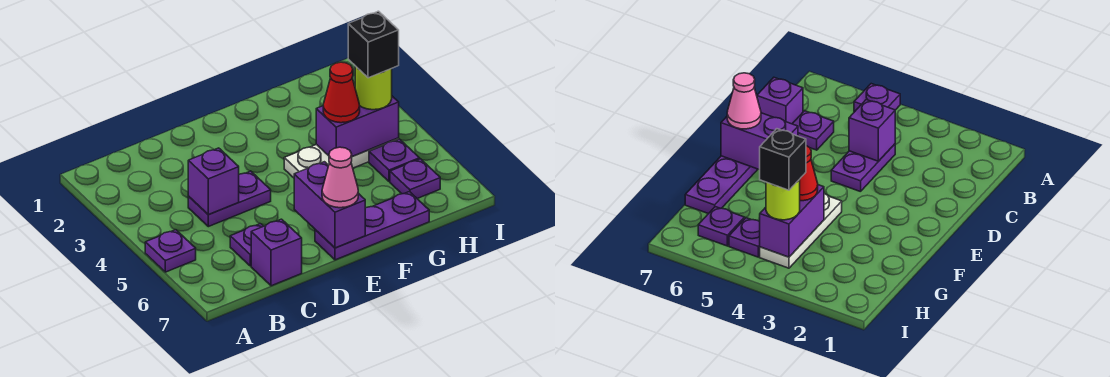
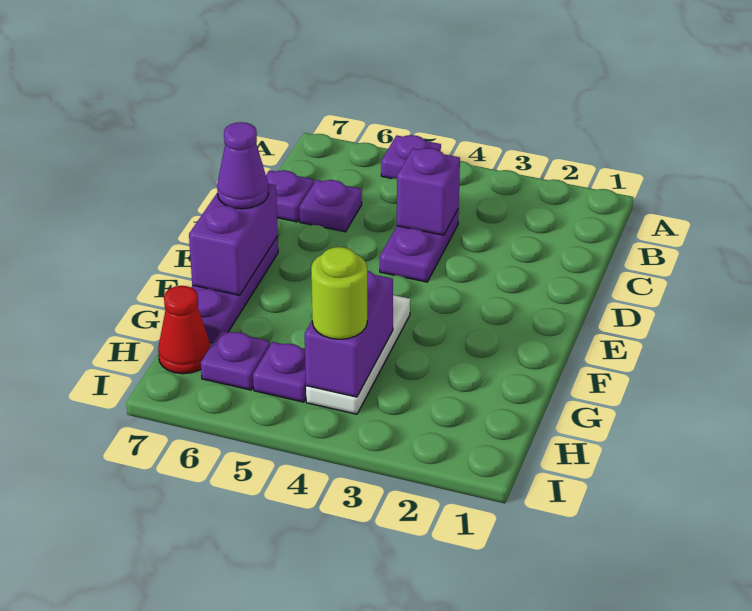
purple 1x1 brick [251,219,302,286] -> purple 1x1 plate [266,170,314,222]
purple 1x2 brick [294,162,365,248] -> purple 1x2 brick turned to [189,184,278,295]
pink 1x1 cone [322,147,358,208] -> purple 1x1 cone [217,122,268,209]
red 1x1 cone [323,62,360,123] -> red 1x1 cone moved to [158,286,211,374]
black 1x1 brick [348,11,399,78] -> none

